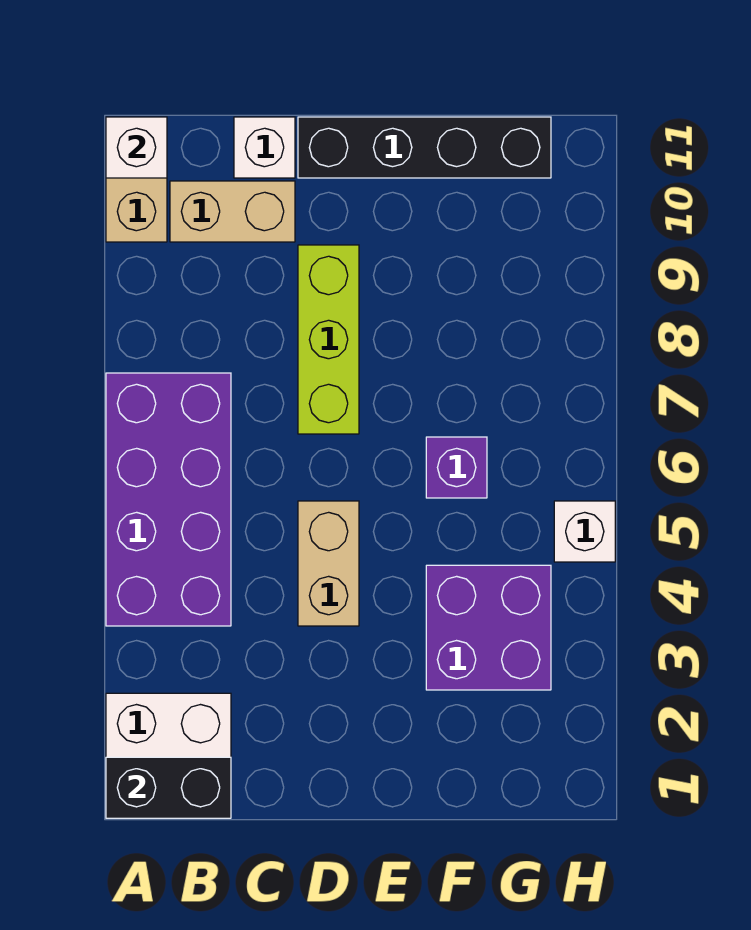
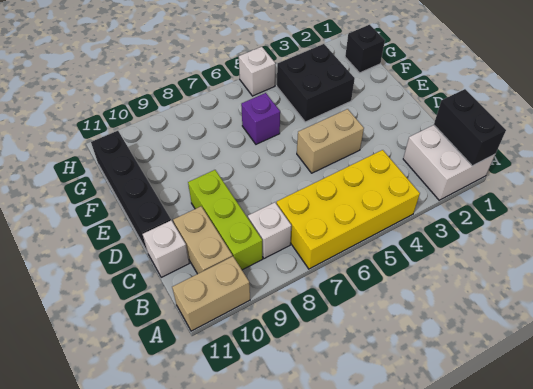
purple 2x4 brick [106,373,231,626] -> yellow 2x4 brick [276,150,420,269]
white 1x1 brick [106,117,167,178] -> white 1x1 brick moved to [248,202,291,259]
lime 1x3 brick [298,245,359,434] -> lime 1x3 brick turned to [188,170,263,270]
purple 2x2 brick [426,565,551,690] -> black 2x2 brick [277,44,355,122]
none -> black 1x1 brick [345,25,385,73]

